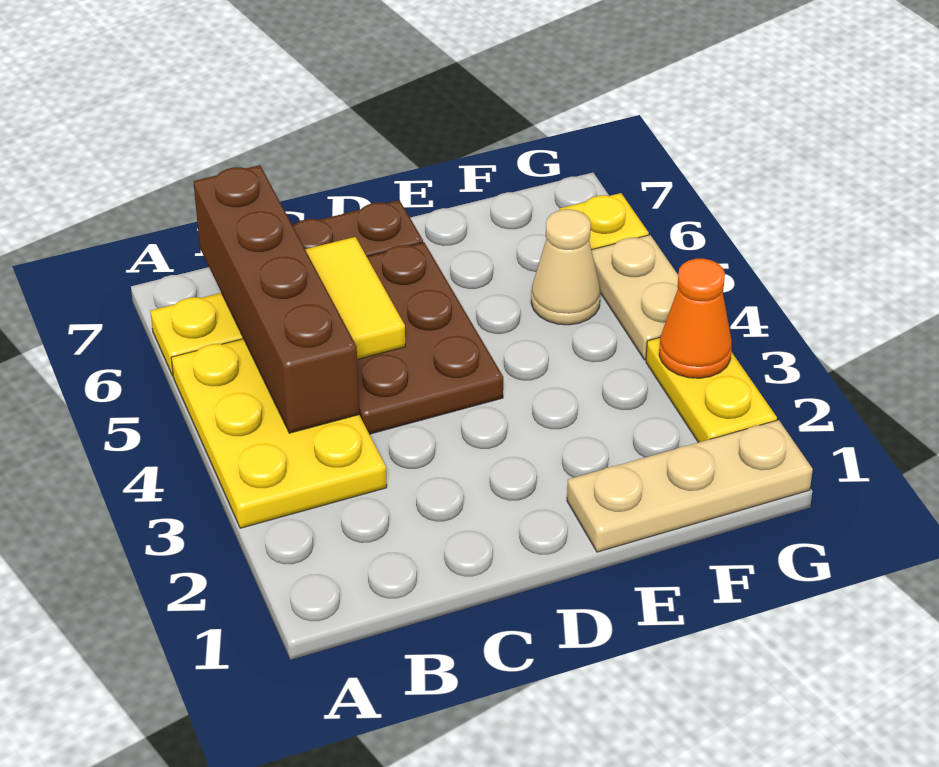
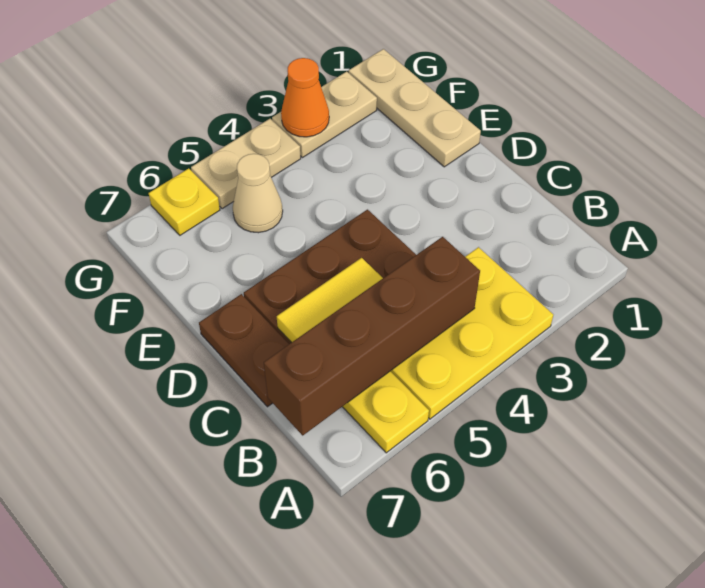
yellow 1x2 plate [646,338,777,443] -> tan 1x2 plate [272,72,377,158]

